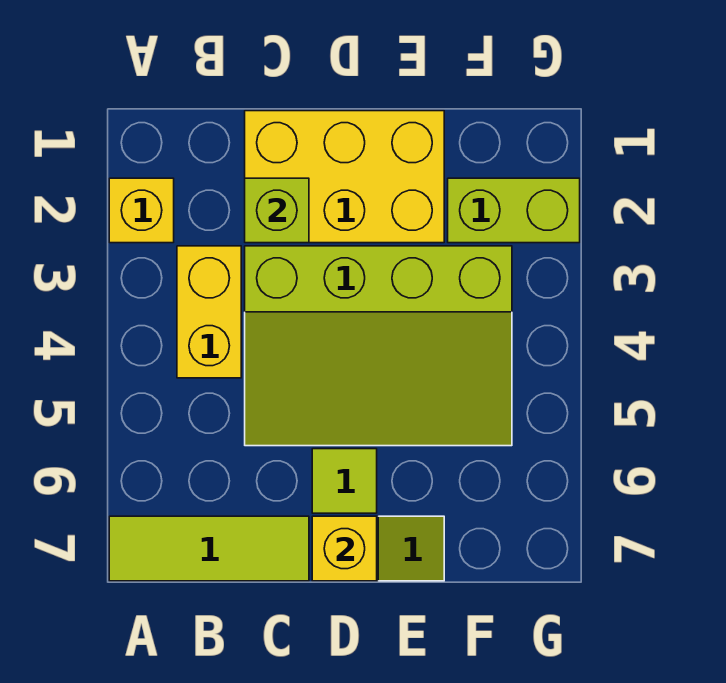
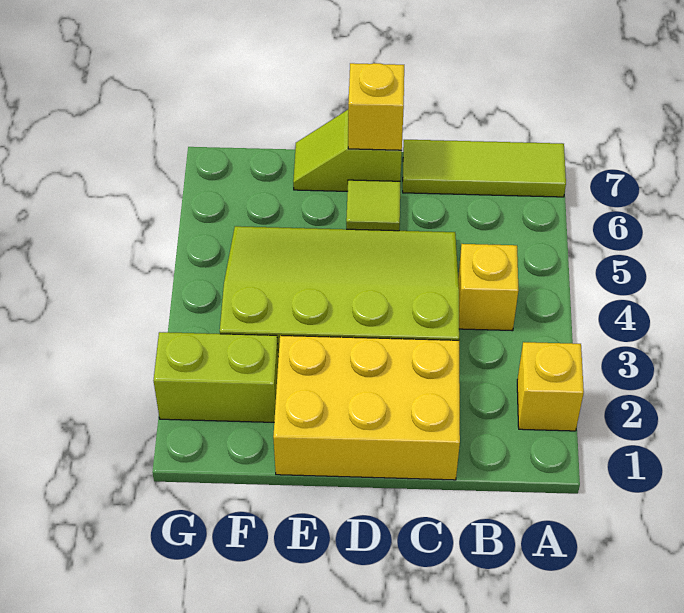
yellow 1x2 brick [177,246,241,378] -> yellow 1x1 brick [458,244,518,331]
lime 1x1 brick [245,178,309,243] -> none

